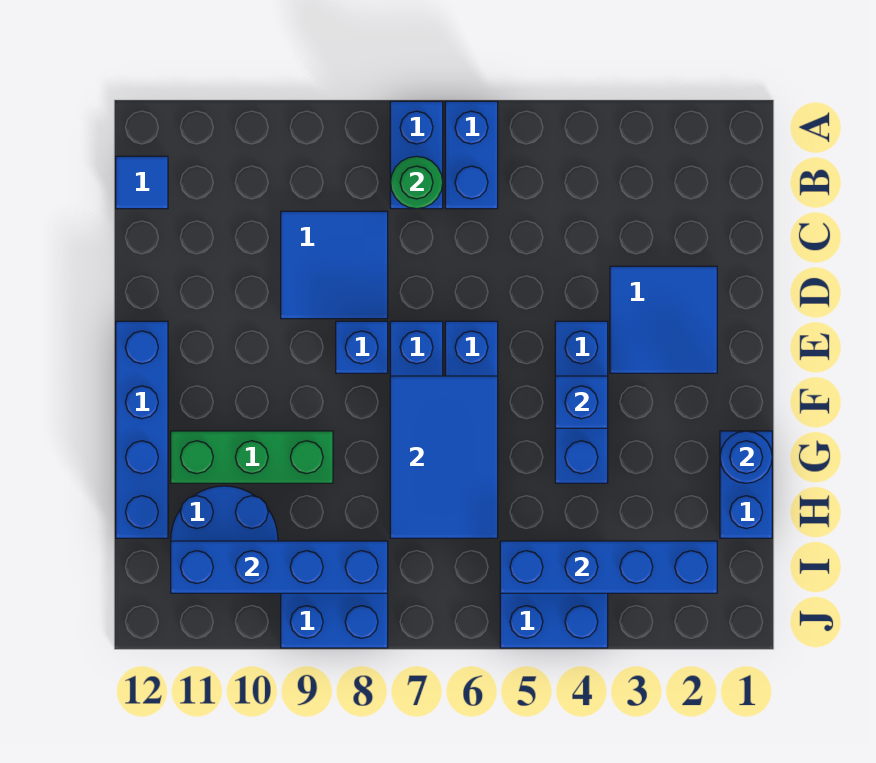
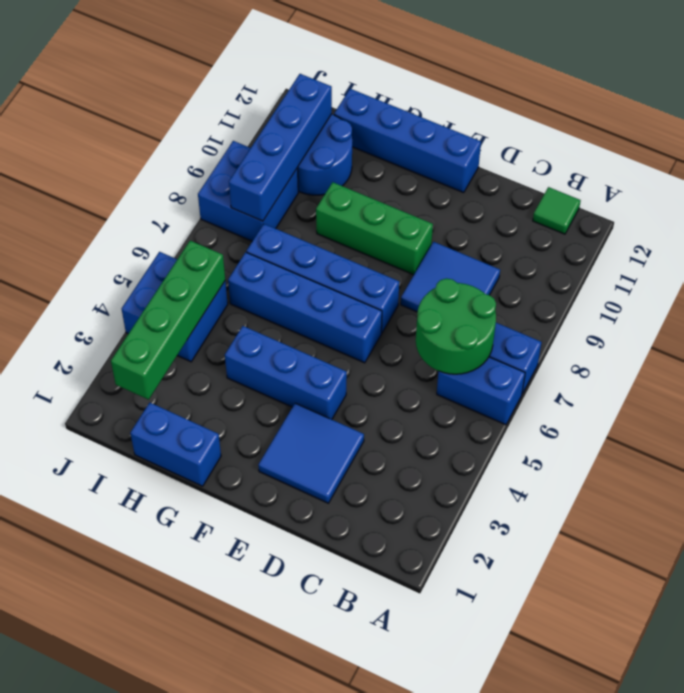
green 1x1 round brick [390,156,443,209] -> green 2x2 round brick [416,278,496,374]
blue 1x1 tile [116,156,168,209] -> green 1x1 tile [533,187,581,234]
blue 1x1 brick [336,321,388,373] -> none
blue 1x1 brick [555,376,608,428] -> none
blue 2x3 tile [390,376,498,538] -> none
blue 1x1 round brick [720,431,772,483] -> none
green 1x3 brick [171,431,333,483] -> green 1x3 brick turned to [316,182,433,275]
blue 1x4 brick [500,541,717,593] -> green 1x4 brick [111,241,225,400]

